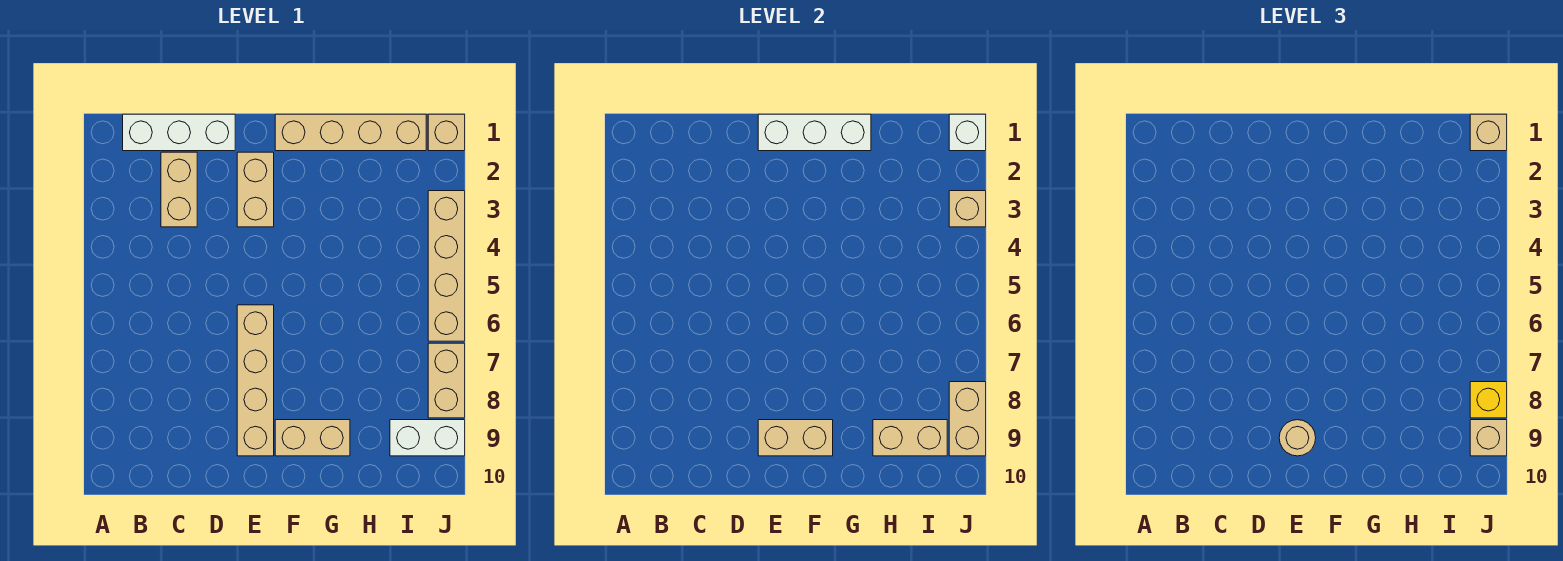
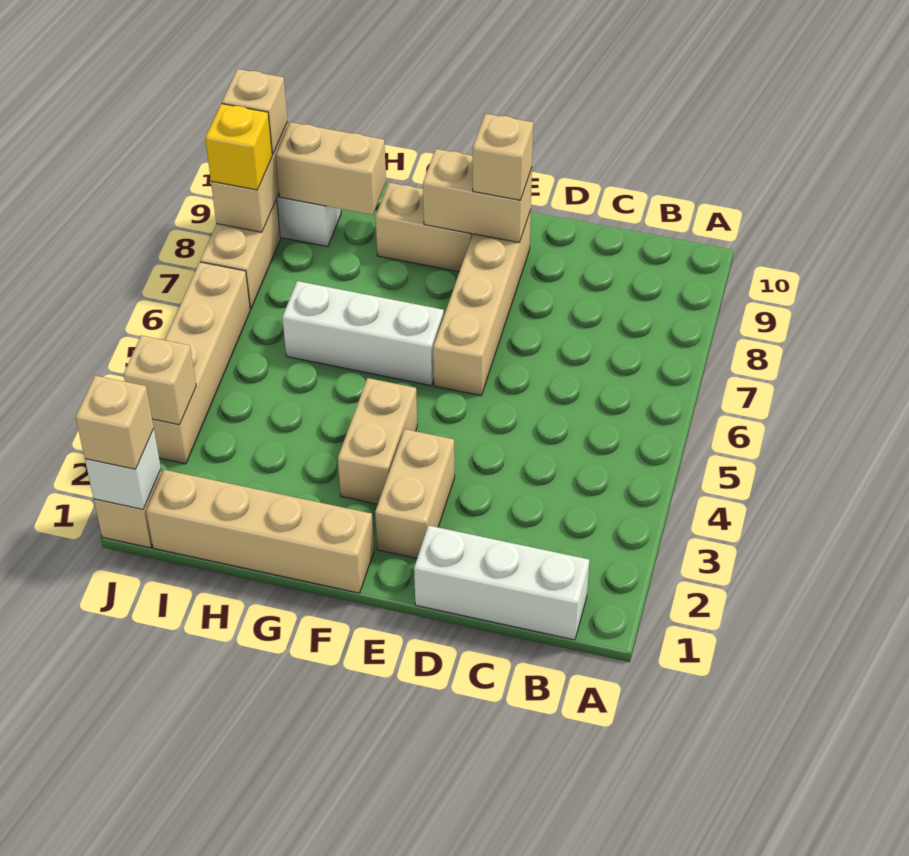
tan 1x2 brick [161,152,197,227] -> tan 1x2 brick moved to [338,378,417,504]
white 1x3 brick [758,114,871,151] -> white 1x3 brick moved to [282,281,444,386]
tan 1x1 round brick [1279,420,1316,456] -> tan 1x1 brick [473,114,533,200]

